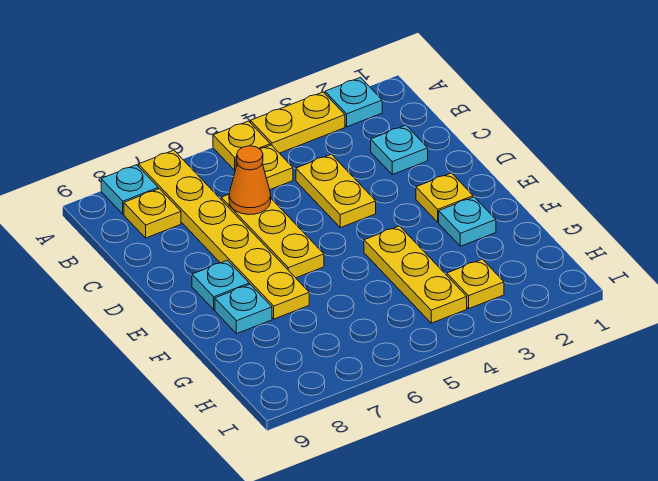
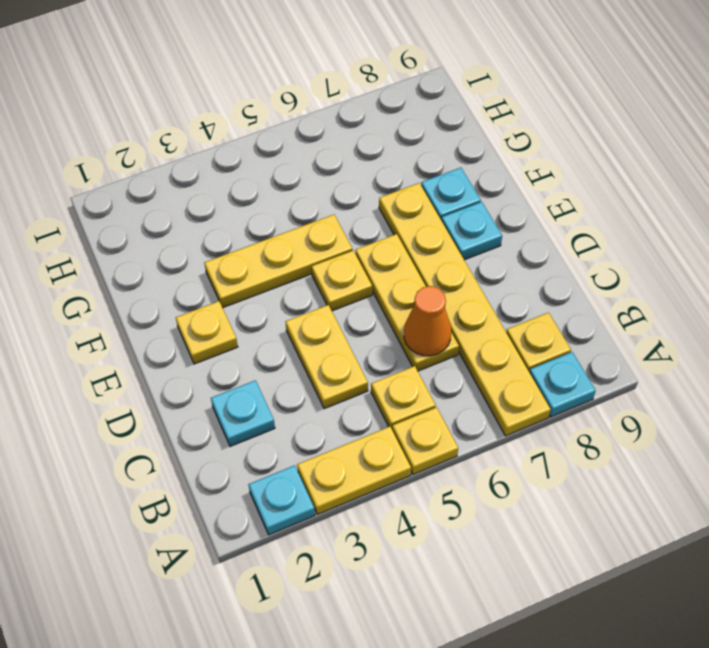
cyan 1x1 plate [439,197,496,246] -> none
yellow 1x3 plate [364,226,467,323] -> yellow 1x3 plate turned to [204,215,353,308]
yellow 1x1 plate [447,259,504,308] -> yellow 1x1 plate moved to [312,251,372,311]

